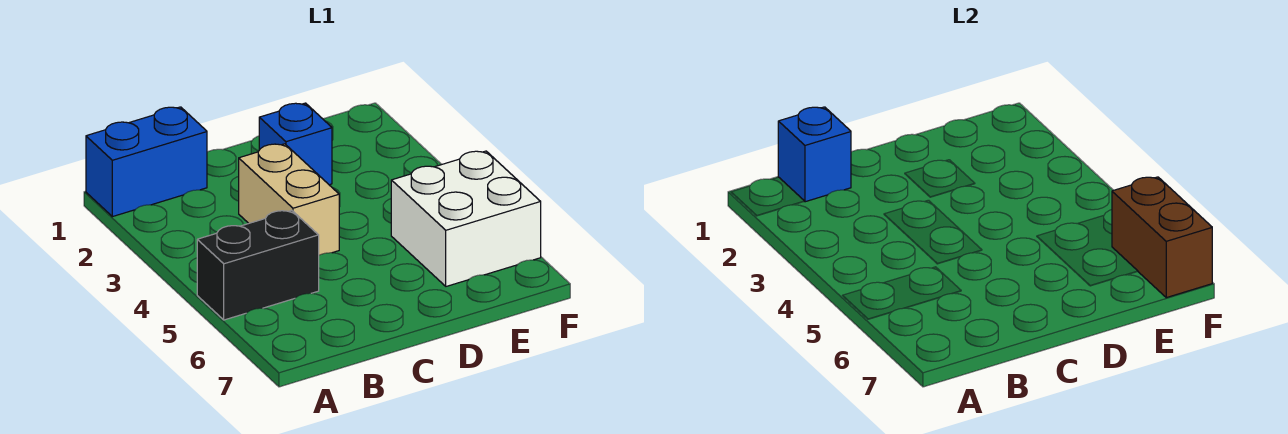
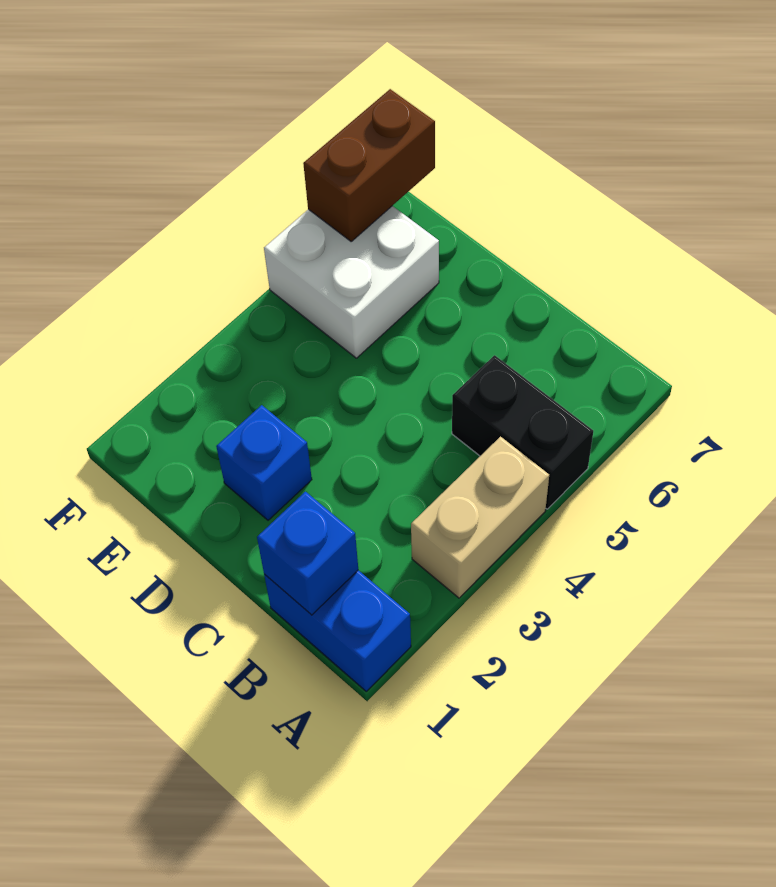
tan 1x2 brick [239,144,339,255] -> tan 1x2 brick moved to [411,437,549,598]

